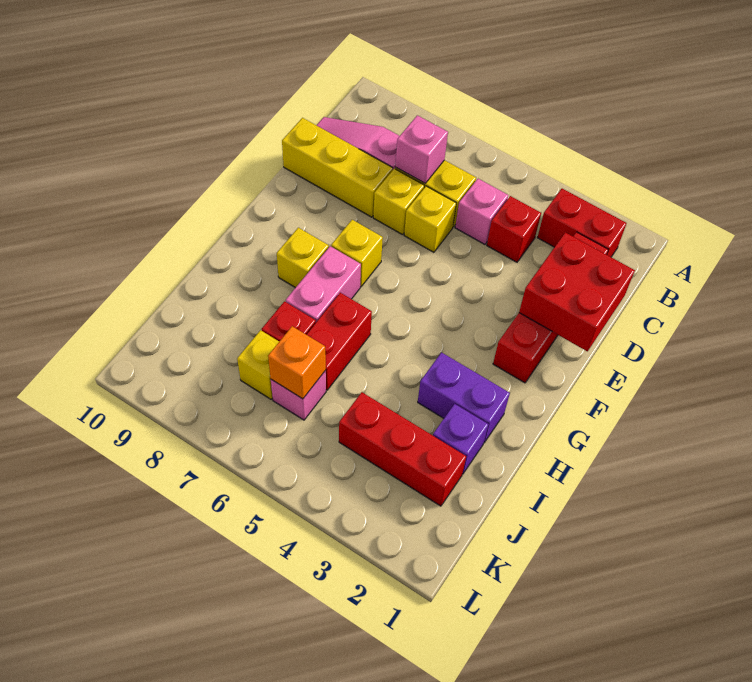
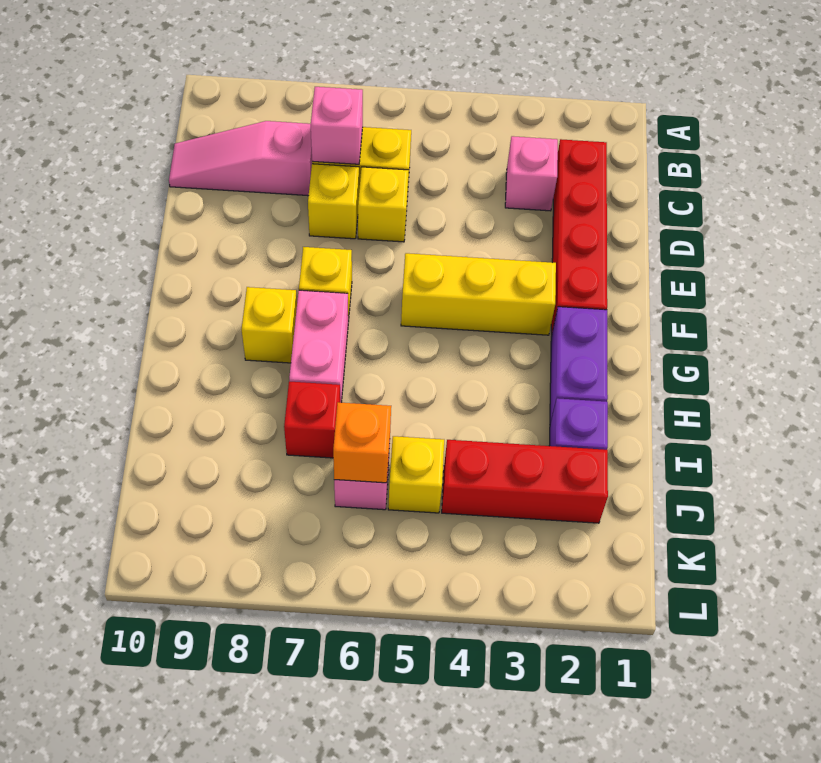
red 1x2 brick [537,189,626,257] -> none
red 1x1 brick [487,196,541,262] -> none
pink 1x1 brick [455,179,508,244] -> pink 1x1 brick moved to [505,136,558,211]
red 2x2 brick [519,232,635,351] -> none
yellow 1x3 brick [282,118,393,217] -> yellow 1x3 brick moved to [401,253,556,335]
purple 1x2 brick [418,353,510,443] -> purple 1x2 brick turned to [550,307,608,424]
red 1x2 brick [306,293,372,390] -> none
yellow 1x1 brick [237,330,279,399] -> yellow 1x1 brick moved to [388,436,444,513]

